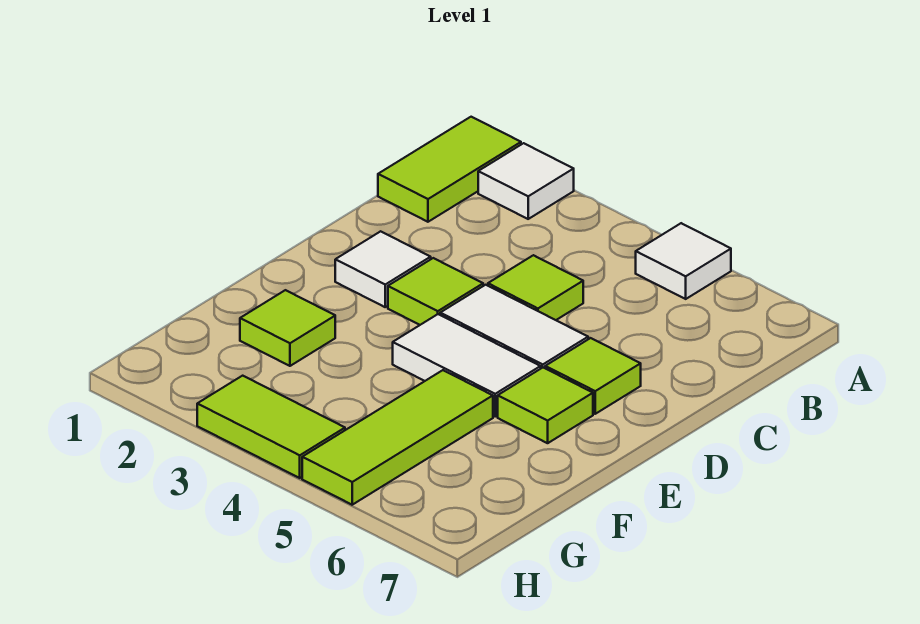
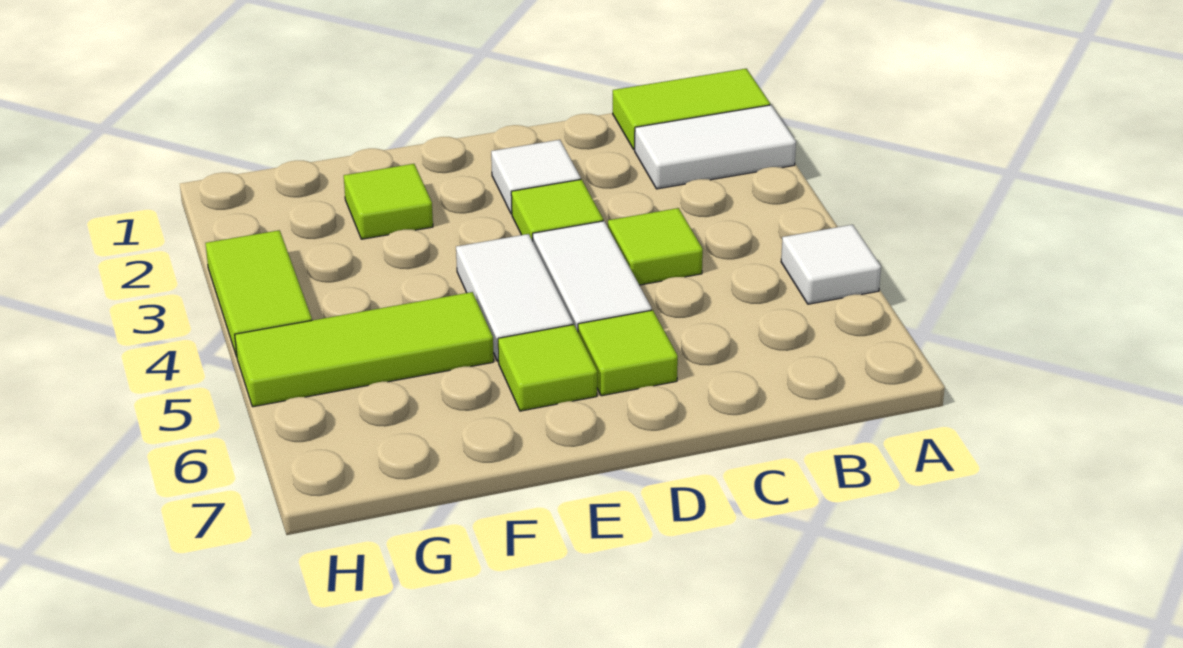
white 1x1 tile [478,143,574,219] -> white 1x2 tile [635,105,796,189]

